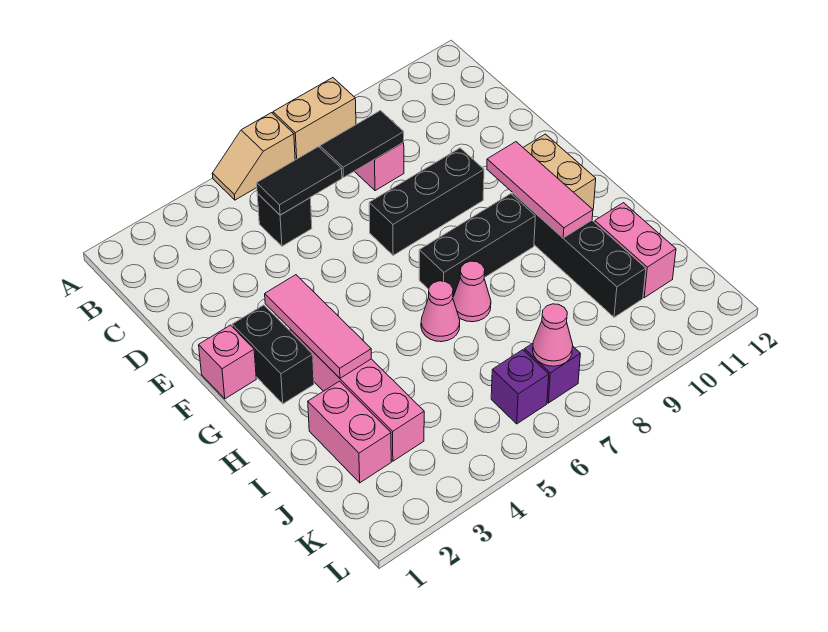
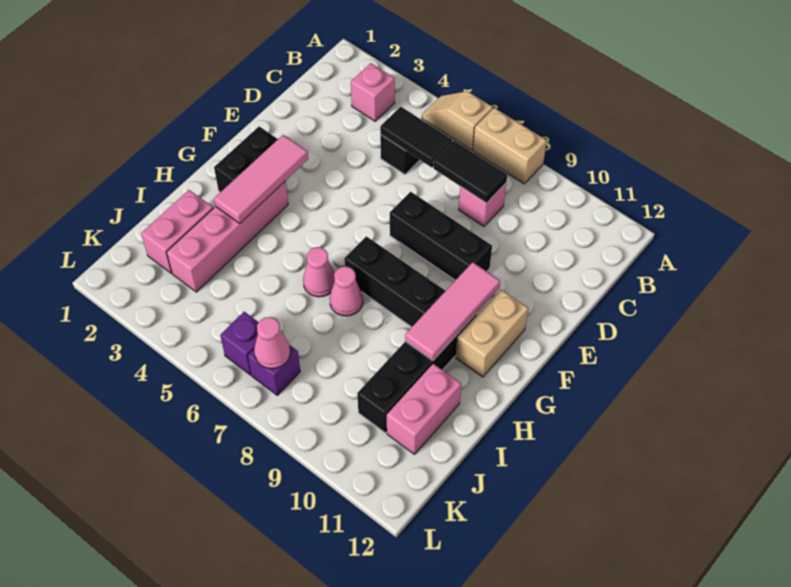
pink 1x1 brick [199,325,256,399] -> pink 1x1 brick moved to [351,63,395,121]

